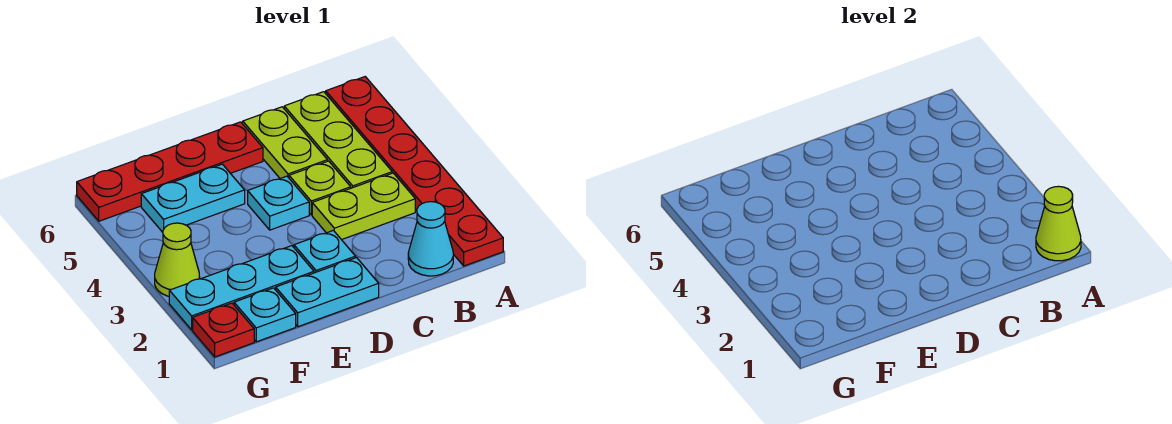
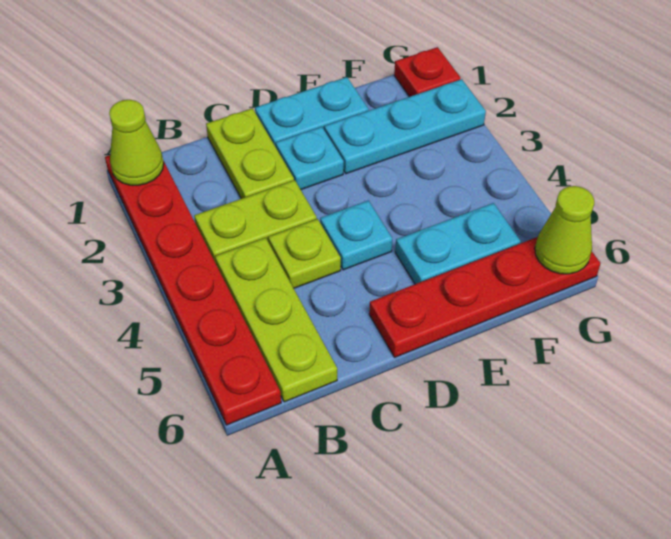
cyan 1x1 cone [408,202,453,276] -> none
lime 1x2 plate [243,107,328,179] -> lime 1x2 plate moved to [206,108,294,199]
cyan 1x1 plate [234,288,296,342] -> none
lime 1x1 cone [155,223,200,296] -> lime 1x1 cone moved to [535,186,594,274]

